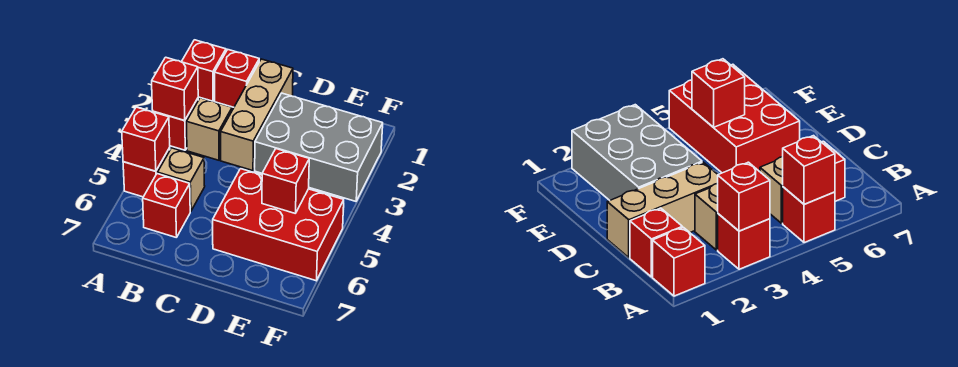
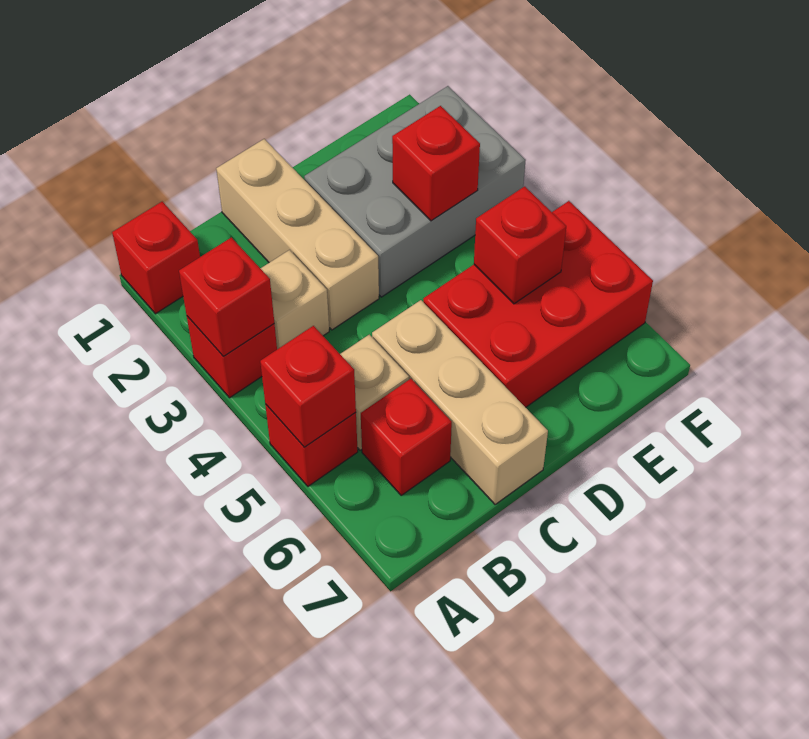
red 1x1 brick [214,50,259,107] -> red 1x1 brick moved to [392,106,480,221]
none -> tan 1x3 brick [372,300,548,505]

